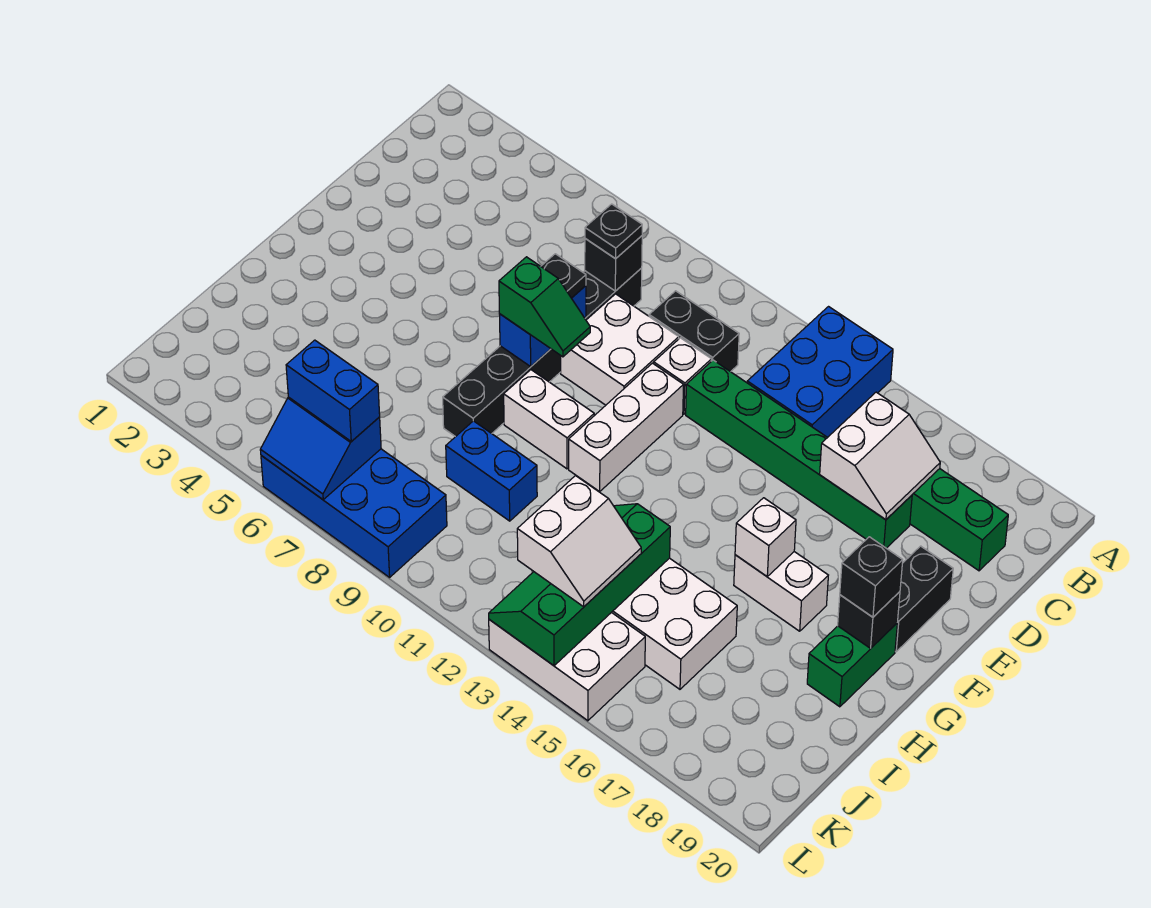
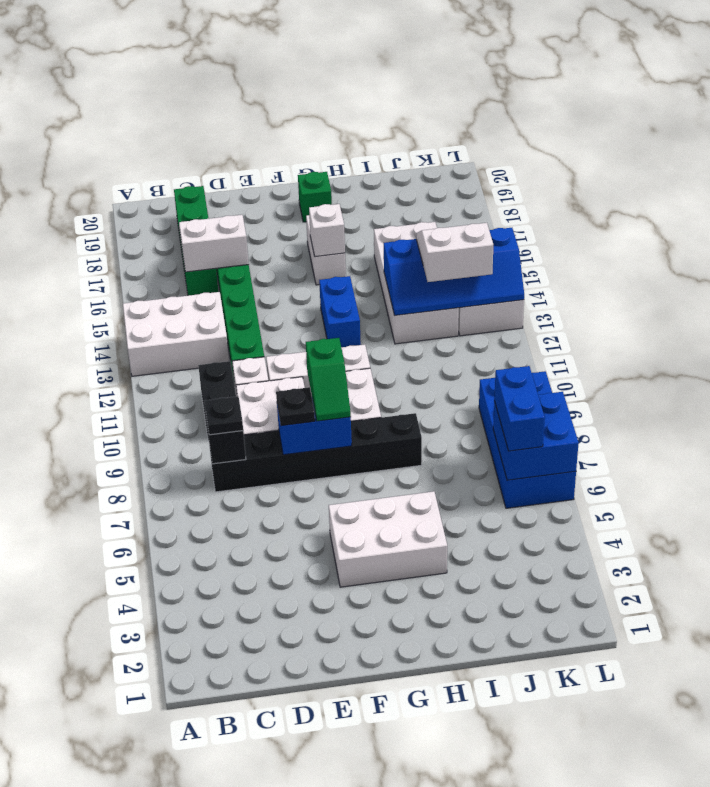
blue 2x3 brick [747,307,893,437] -> white 2x3 brick [123,292,229,376]
black 1x2 brick [895,546,953,652] -> none
none -> white 2x3 brick [329,491,447,587]
green 1x2 slope [499,257,590,357] -> green 1x2 slope turned to [306,338,351,421]
green 1x2 brick [807,623,897,707] -> green 1x1 brick [298,172,332,222]
black 1x1 brick [838,592,900,648] -> none
black 1x1 brick [840,537,903,617] -> none
blue 1x2 brick [446,421,537,521] -> blue 1x2 brick moved to [319,276,361,347]
green 2x4 slope [489,504,670,666] -> blue 2x4 slope [384,228,524,316]
blue 2x2 slope [260,397,381,499] -> blue 2x2 brick [493,392,579,480]

